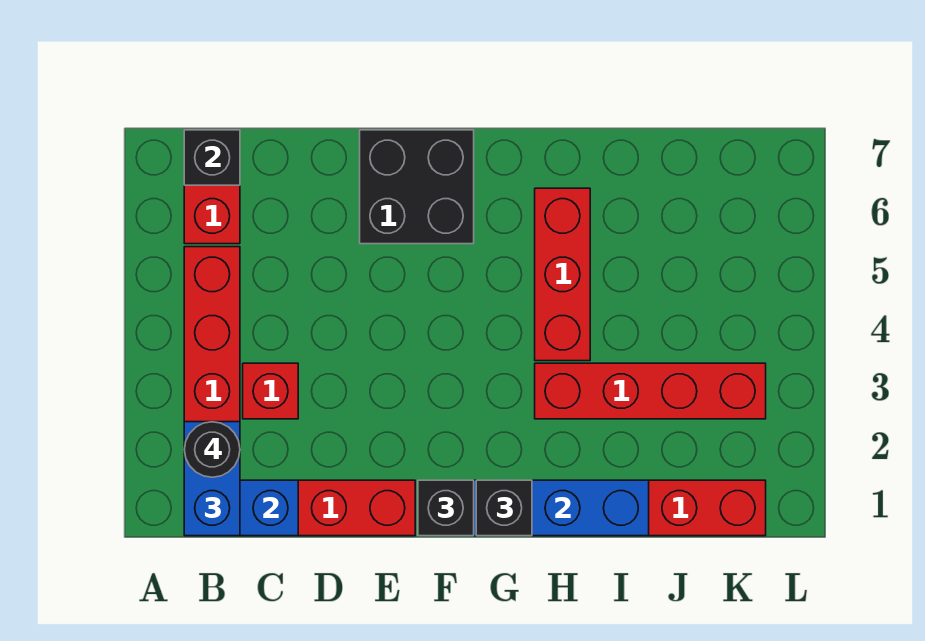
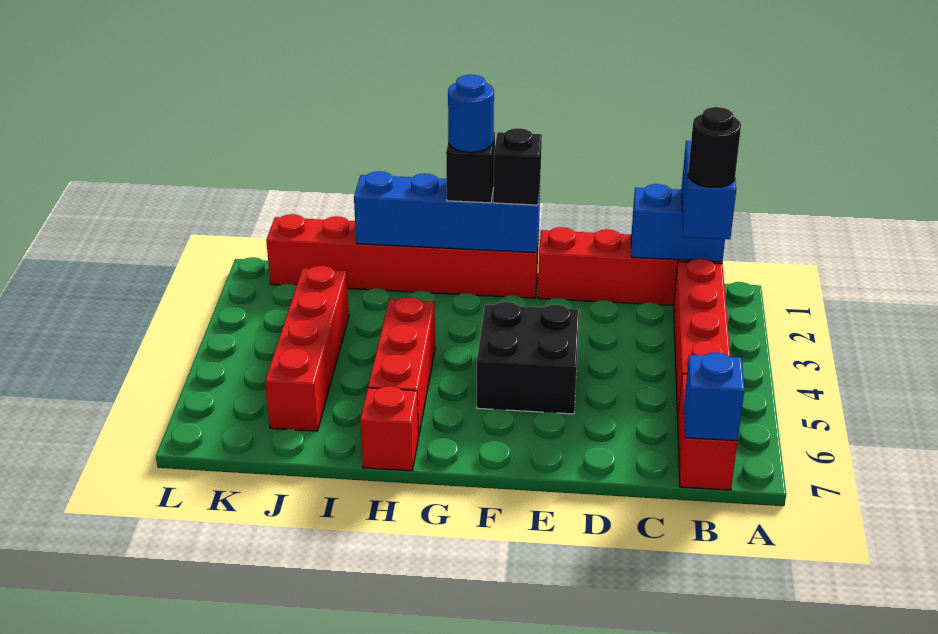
black 1x1 brick [184,130,240,185] -> blue 1x1 brick [684,353,745,441]
red 1x1 brick [243,363,298,419] -> red 1x1 brick moved to [360,386,418,471]
black 2x2 brick [360,130,474,244] -> black 2x2 brick moved to [477,302,580,414]
none -> blue 1x1 round brick [448,75,494,152]
red 1x4 brick [535,363,766,419] -> red 1x4 brick turned to [265,265,349,431]

